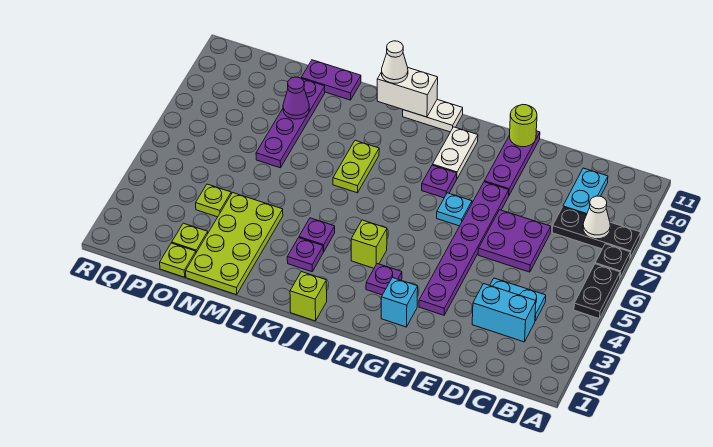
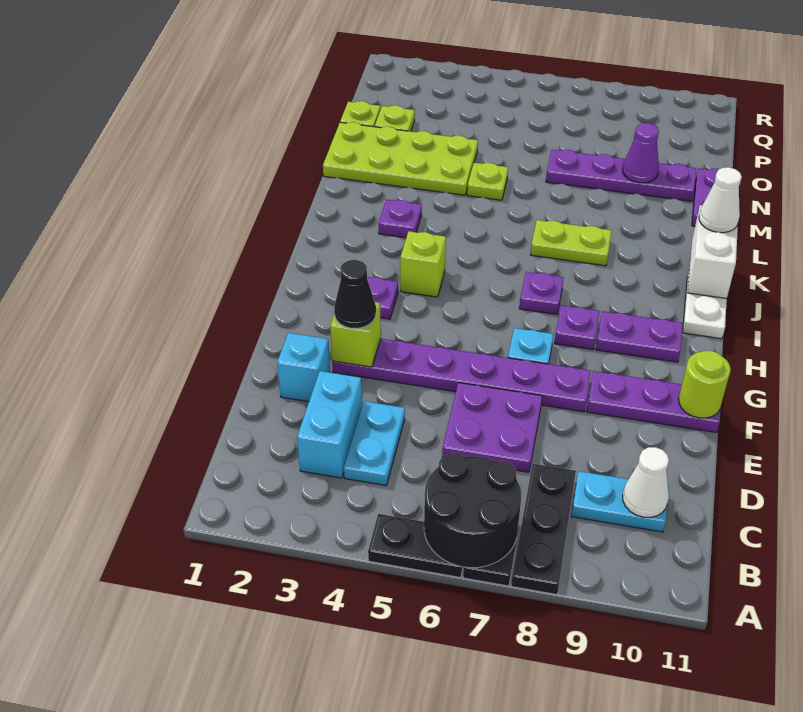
none -> black 2x2 round brick [424,453,521,568]
white 1x1 cone [583,196,610,239] -> white 1x1 cone moved to [623,447,669,517]
none -> black 1x1 cone [334,260,376,328]
cyan 1x1 brick [381,278,418,327] -> cyan 1x1 brick moved to [277,333,330,402]
white 1x2 plate [433,127,478,178] -> purple 1x2 plate [596,311,683,362]
lime 1x1 brick [290,272,327,321] -> lime 1x1 brick moved to [330,302,381,367]
purple 1x1 plate [299,218,335,252] -> purple 1x1 plate moved to [519,272,564,315]
lime 1x1 plate [196,184,231,217] -> lime 1x1 plate moved to [467,163,508,200]

